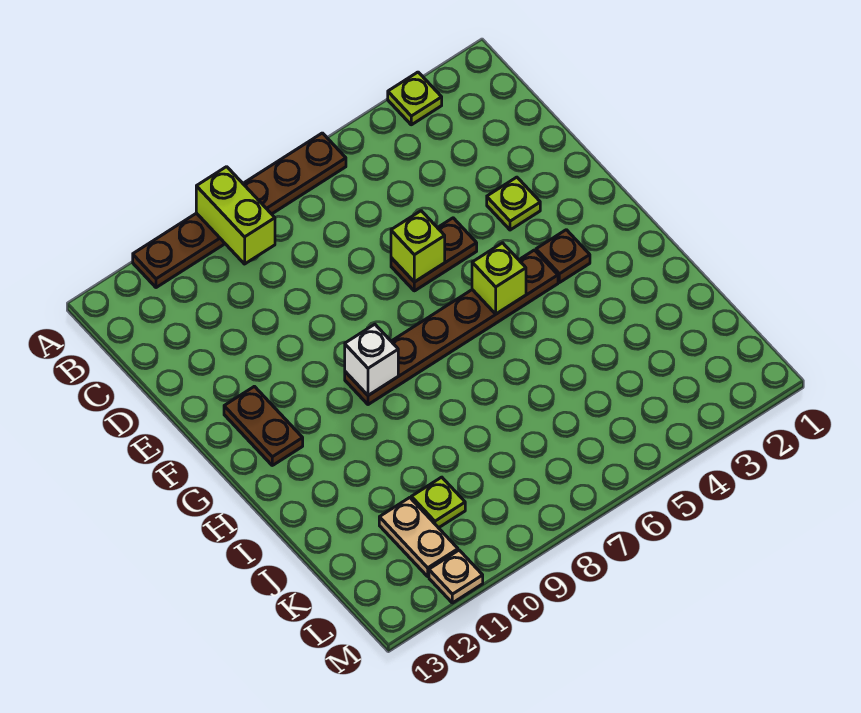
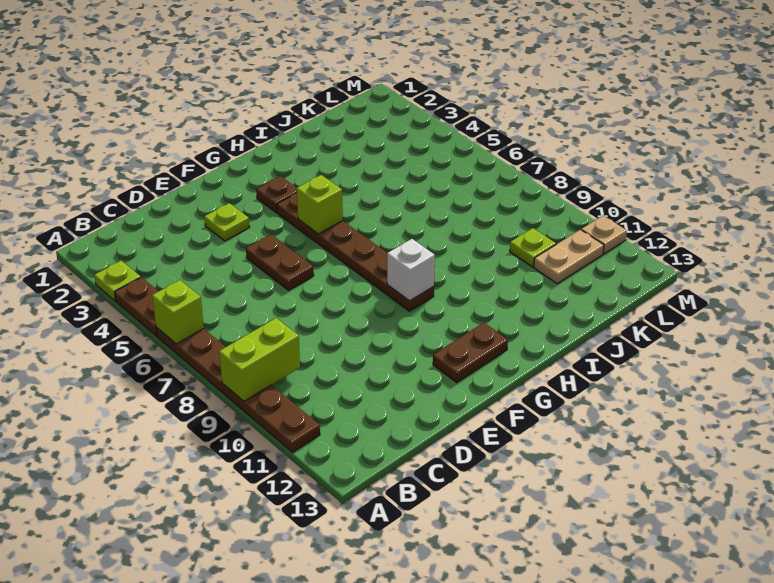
none -> brown 1x2 plate [115,277,158,336]
lime 1x1 brick [391,211,445,282] -> lime 1x1 brick moved to [152,280,204,344]

